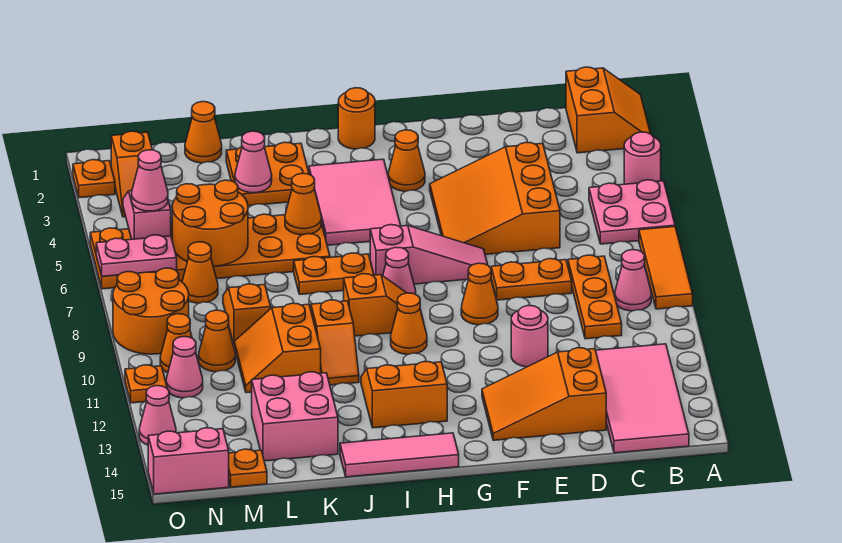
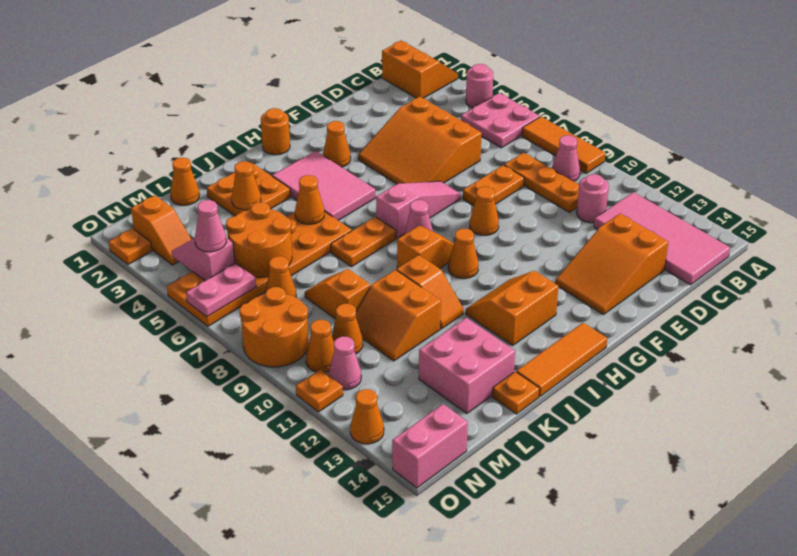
pink 1x1 round brick [511,306,548,367] -> pink 1x1 round brick moved to [577,174,609,223]
pink 1x3 tile [340,433,459,477] -> orange 1x3 tile [516,323,607,396]
pink 1x1 cone [235,131,272,193] -> orange 1x1 cone [231,161,261,210]
orange 1x1 plate [229,449,267,487] -> orange 1x1 plate moved to [492,372,540,414]
pink 1x1 cone [139,386,176,445] -> orange 1x1 cone [350,389,384,444]

